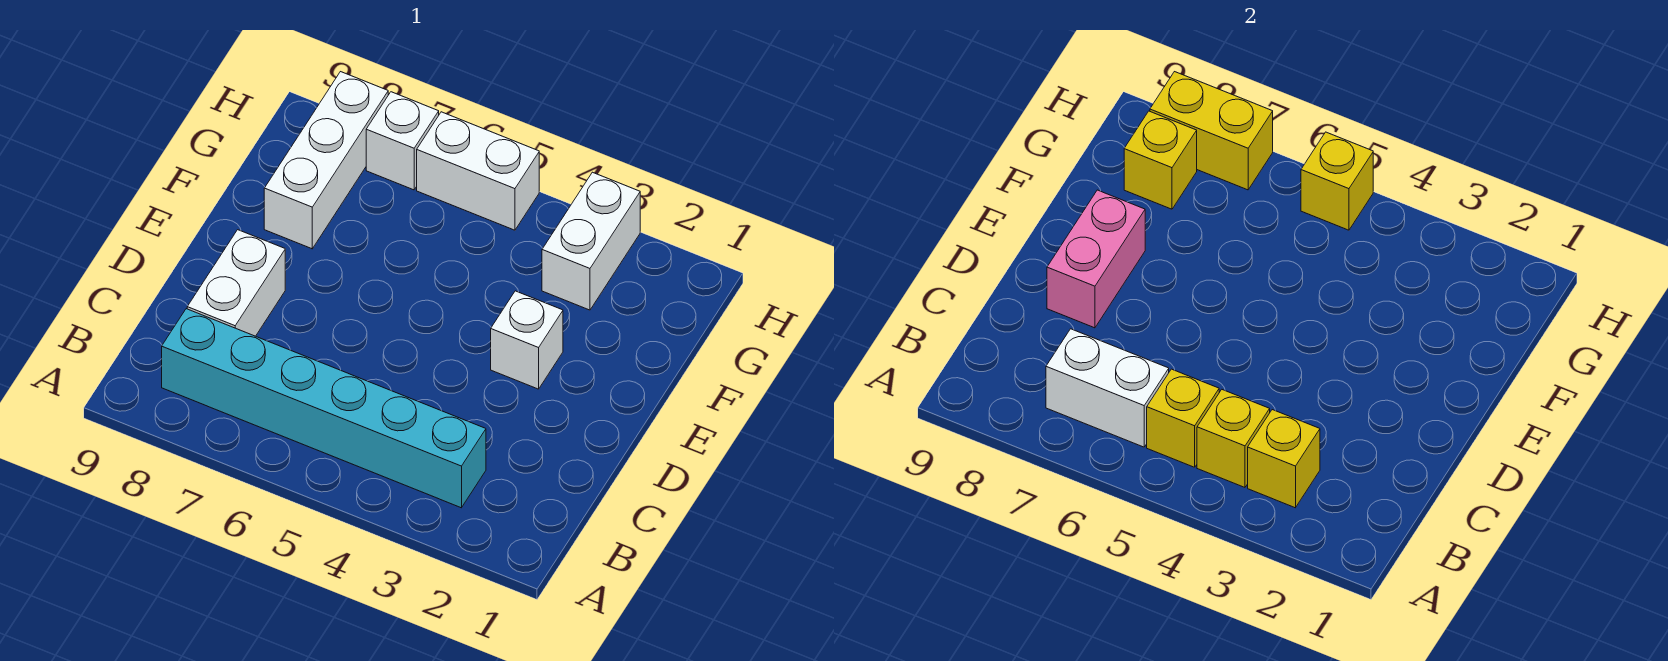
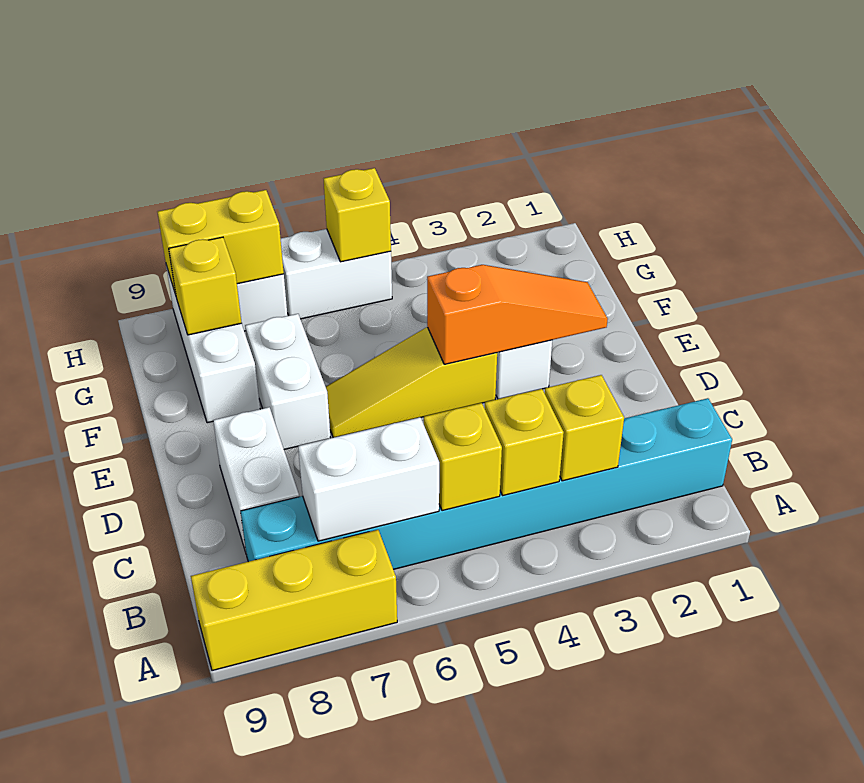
none -> yellow 1x3 brick [191,530,397,671]
cyan 1x6 brick [162,309,486,508] -> cyan 1x8 brick [241,398,732,569]
pink 1x2 brick [1047,190,1145,328] -> none
none -> orange 1x3 slope [427,265,608,364]
none -> yellow 1x3 slope [326,327,497,438]
white 1x2 brick [542,172,640,310] -> white 1x2 brick moved to [245,314,330,449]

